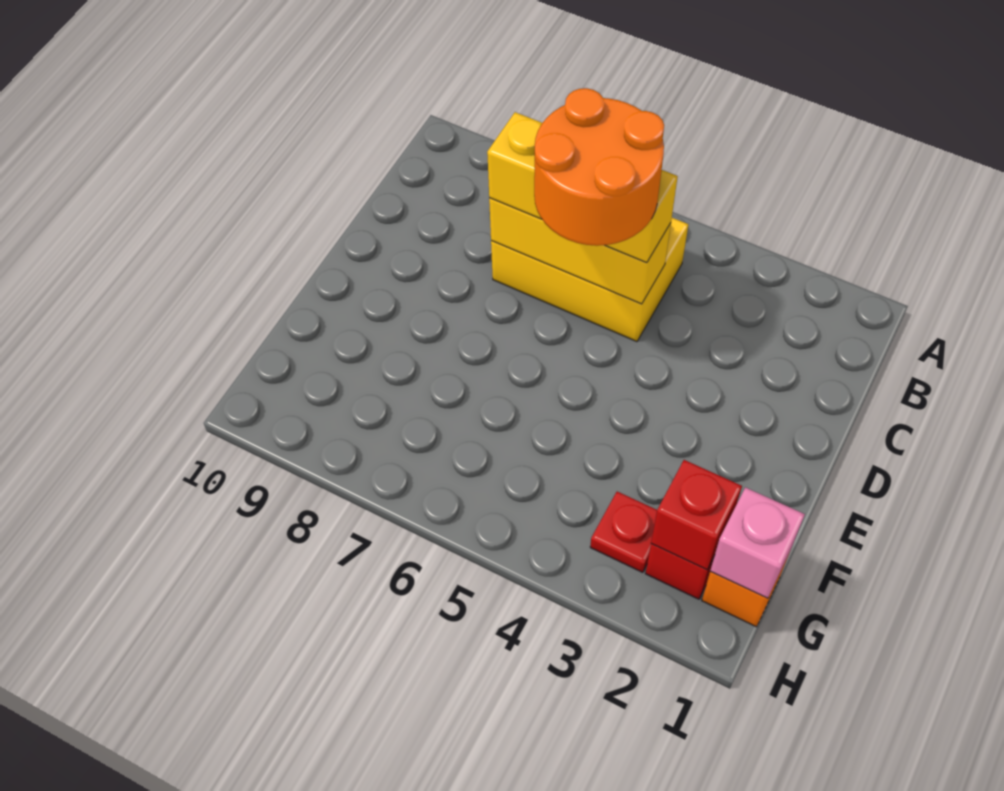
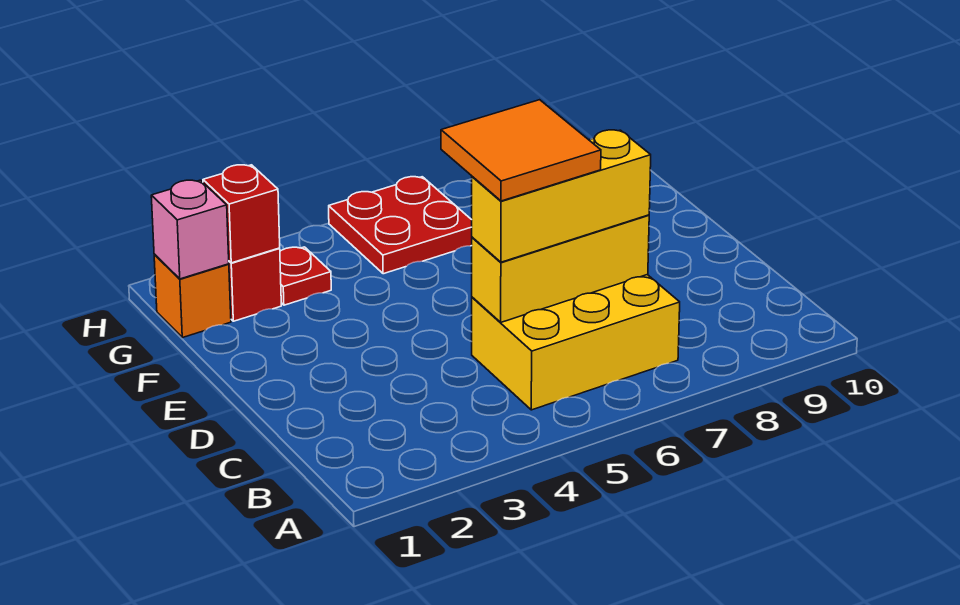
orange 2x2 round brick [534,88,664,246] -> orange 2x2 tile [441,100,601,201]
none -> red 2x2 plate [329,177,472,274]

